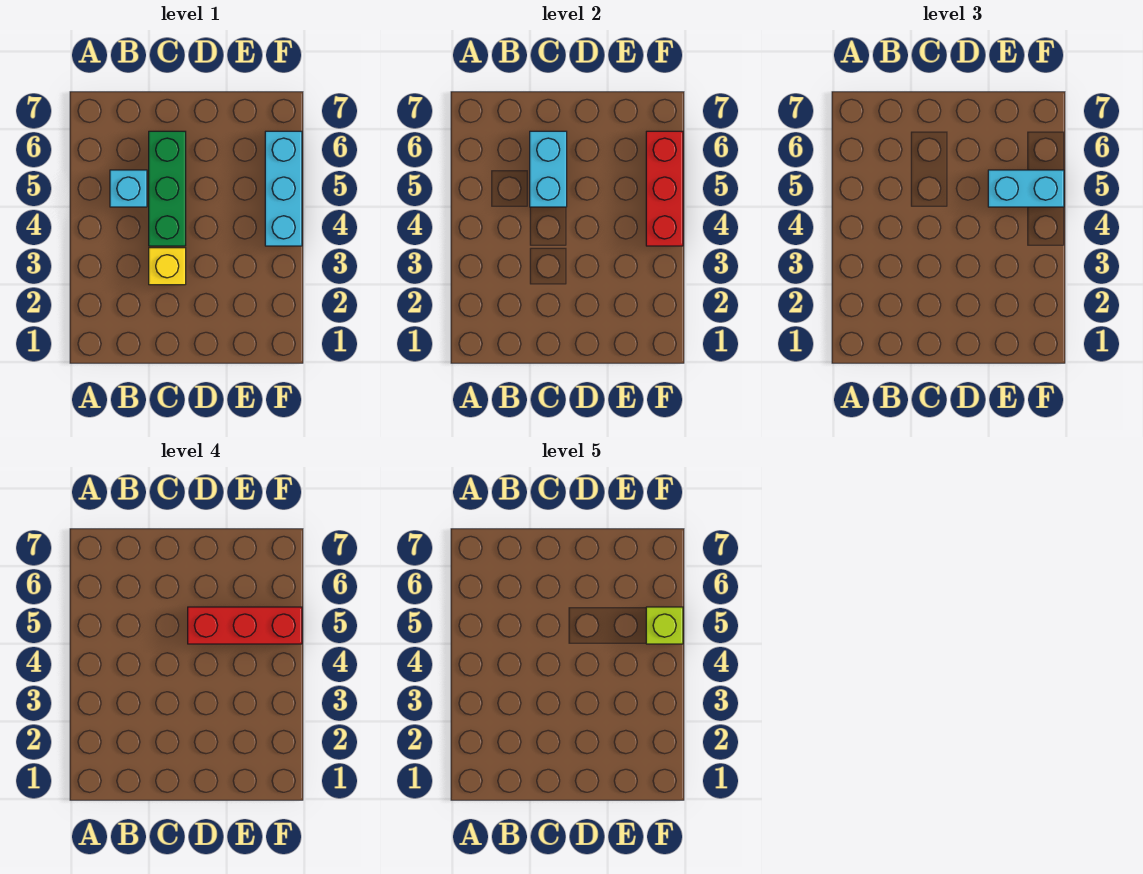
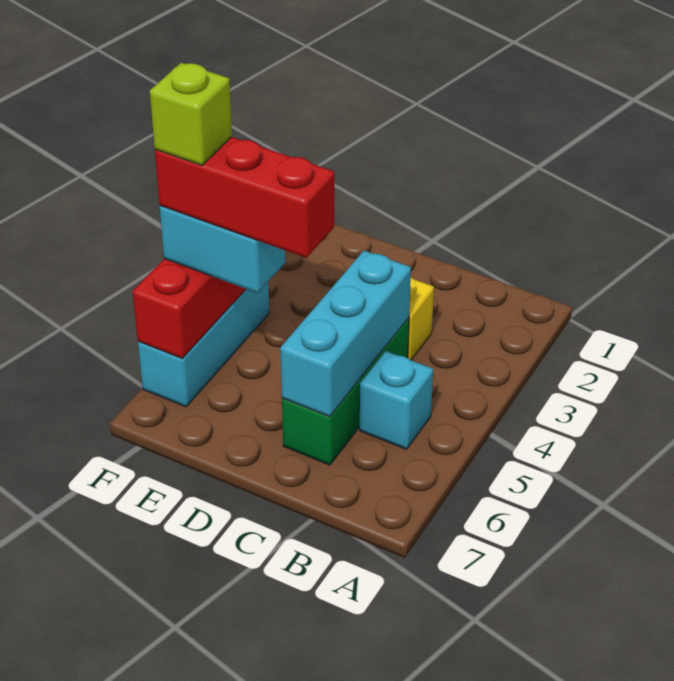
cyan 1x2 brick [530,131,567,207] -> cyan 1x3 brick [280,251,411,417]

